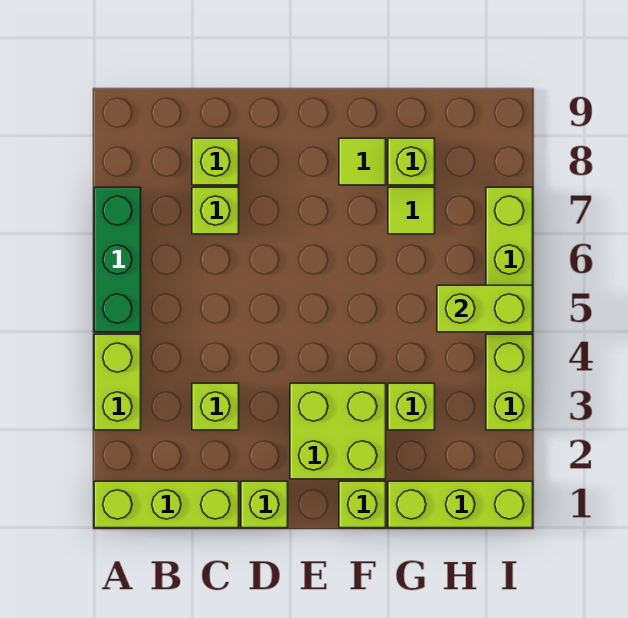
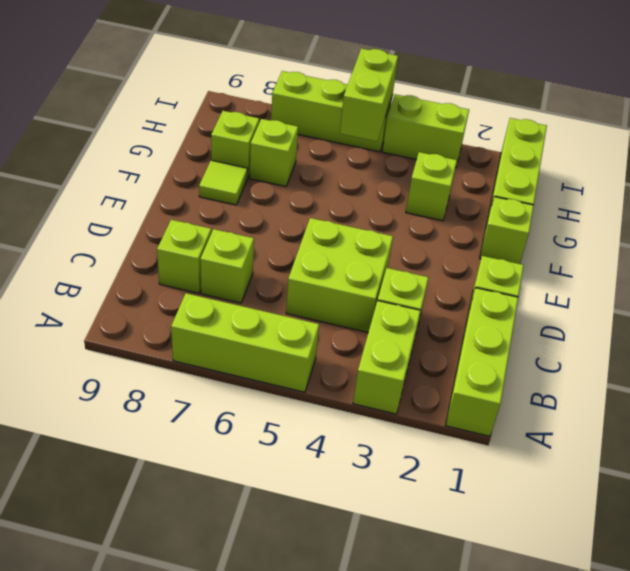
lime 1x2 brick [94,334,141,430] -> lime 1x2 brick turned to [353,301,421,414]
green 1x3 brick [94,187,141,332] -> lime 1x3 brick [171,293,319,392]
lime 2x2 brick [290,383,386,479] -> lime 2x2 brick moved to [286,218,393,332]
lime 1x1 tile [388,187,435,234] -> lime 1x1 brick [250,119,298,187]

